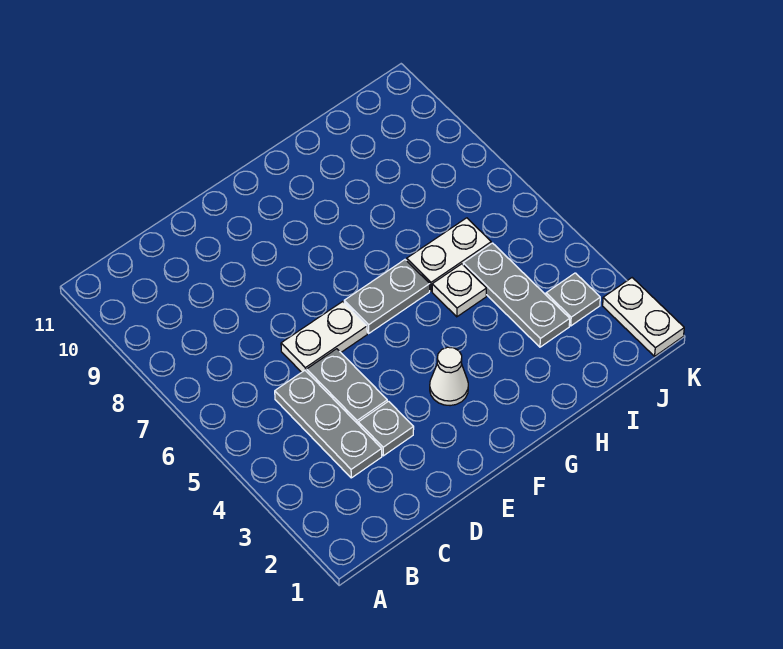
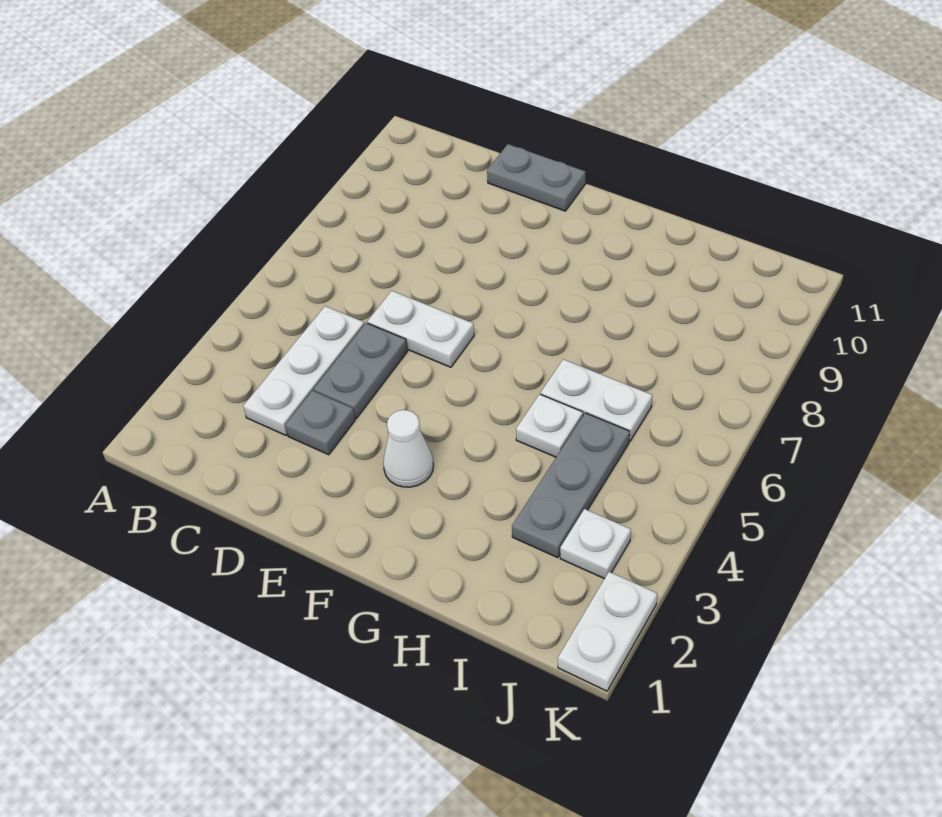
grey 1x3 plate [275,370,382,478] -> white 1x3 plate [243,306,364,435]
grey 1x2 plate [344,260,430,333] -> grey 1x2 plate moved to [487,144,585,211]
grey 1x1 plate [546,273,600,326] -> white 1x1 plate [560,509,631,579]

